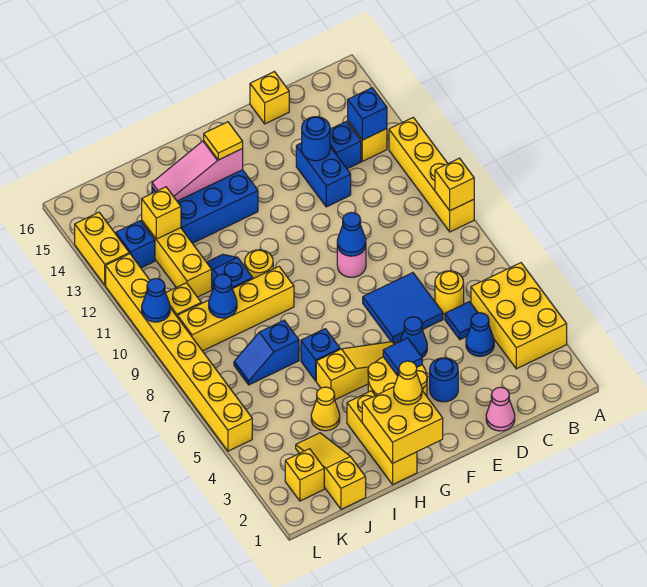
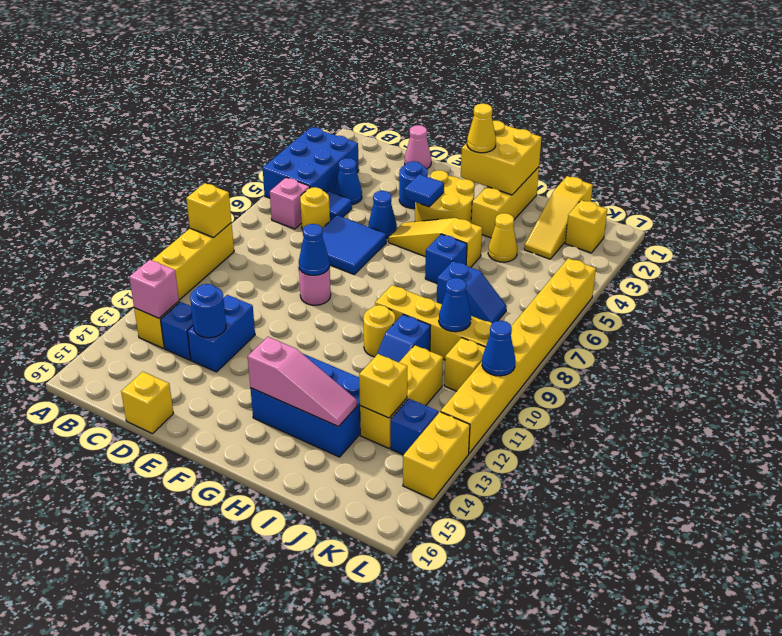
yellow 2x3 brick [471,263,567,369] -> blue 2x3 brick [263,127,359,198]
none -> pink 1x1 brick [270,177,310,229]
blue 1x1 brick [348,88,387,140] -> pink 1x1 brick [129,260,179,318]
yellow 1x1 tile [204,122,243,160] -> none

